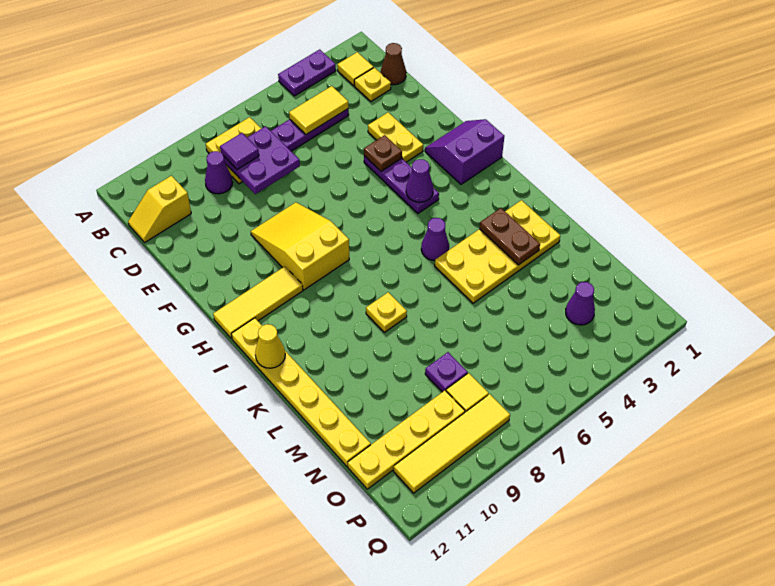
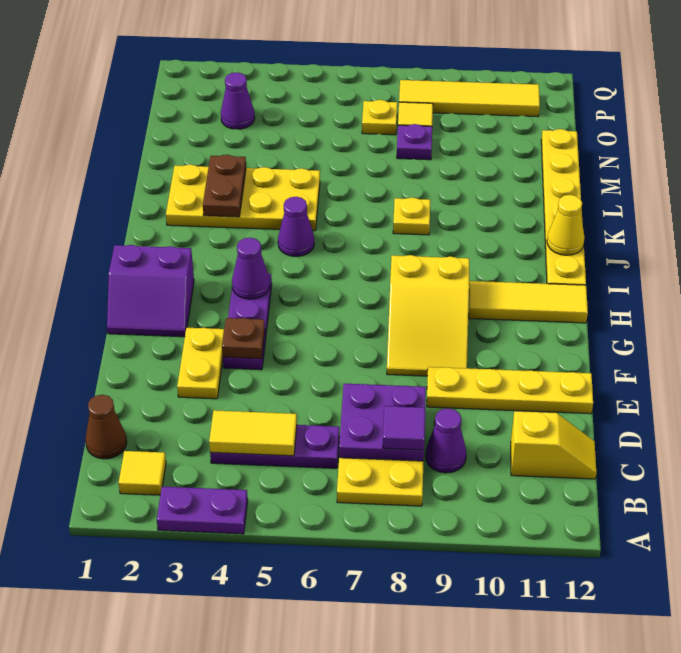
yellow 1x1 plate [354,68,391,101] -> yellow 1x1 plate moved to [362,100,397,135]
yellow 1x4 plate [348,391,465,489] -> yellow 1x4 plate moved to [427,367,593,414]

